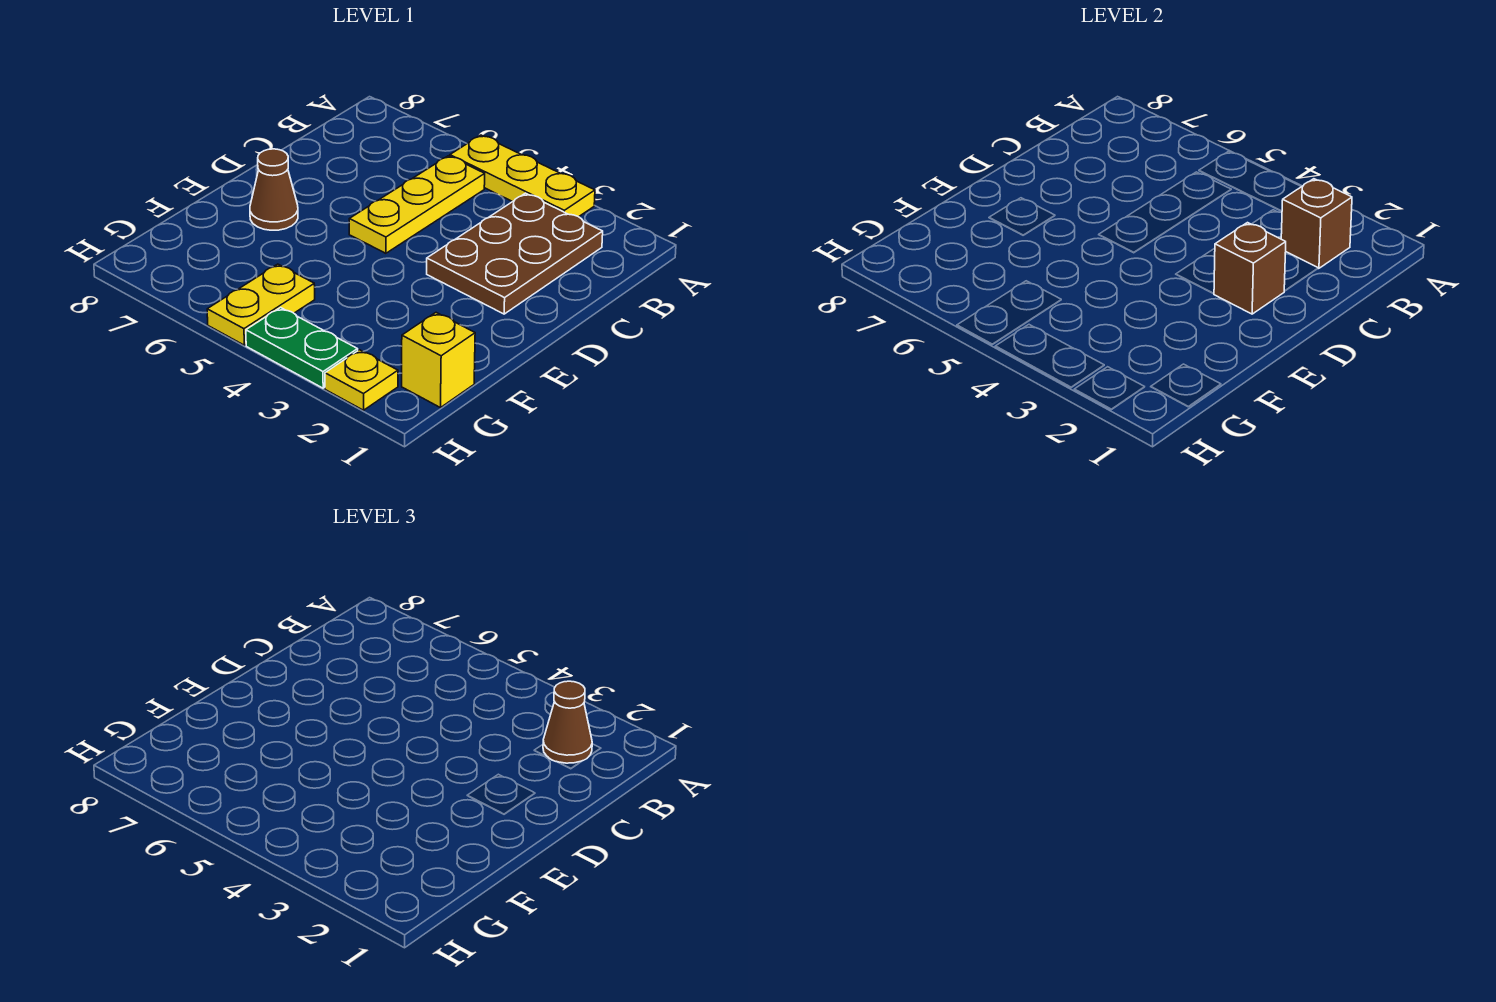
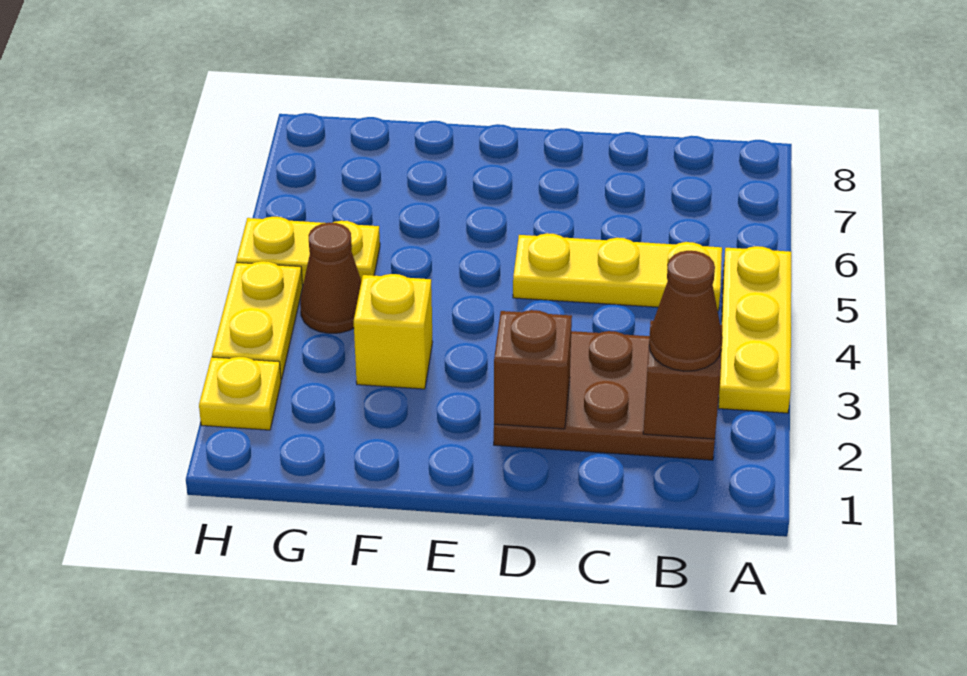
brown 1x1 cone [250,149,298,230] -> brown 1x1 cone moved to [300,223,361,333]
yellow 1x1 brick [402,313,475,408] -> yellow 1x1 brick moved to [354,274,433,389]
green 1x2 plate [246,308,358,388] -> yellow 1x2 plate [212,261,303,379]

